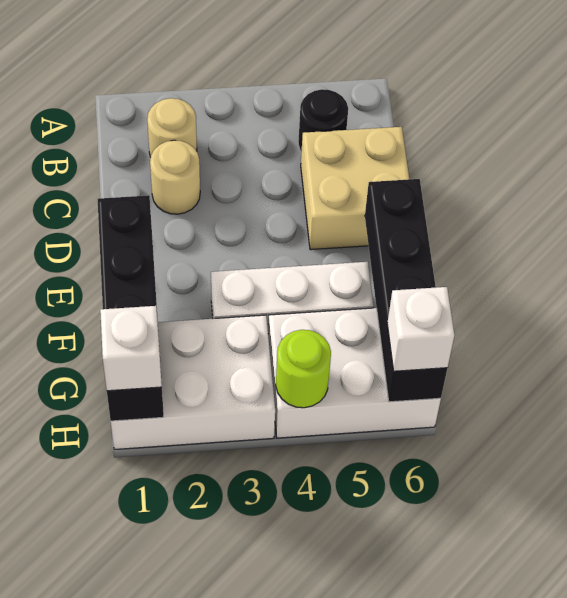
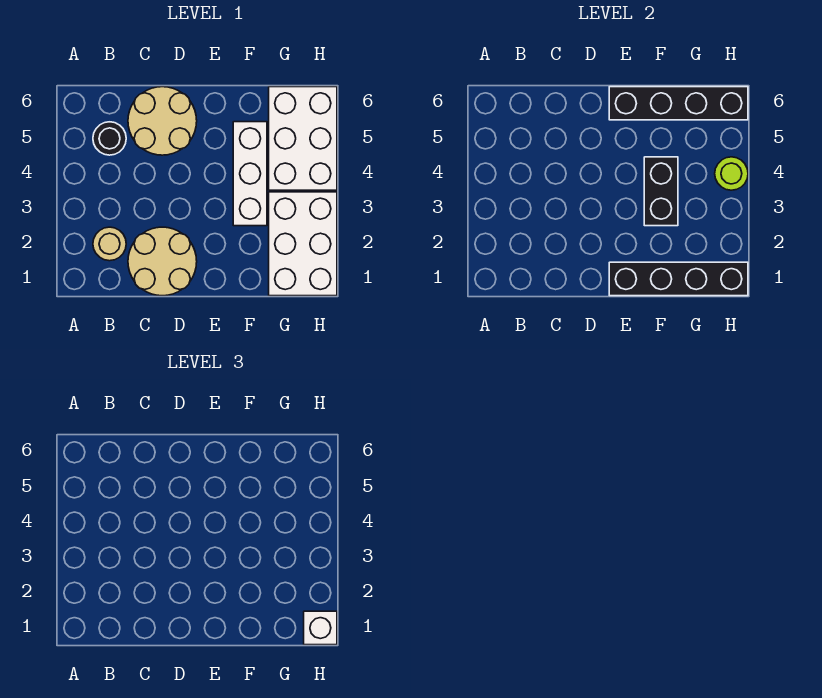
tan 1x1 round brick [150,140,200,214] -> tan 2x2 round brick [128,227,197,296]
tan 2x2 brick [301,127,409,250] -> tan 2x2 round brick [128,87,197,155]
none -> black 1x2 brick [644,157,678,226]
white 1x1 brick [387,287,454,371] -> none

